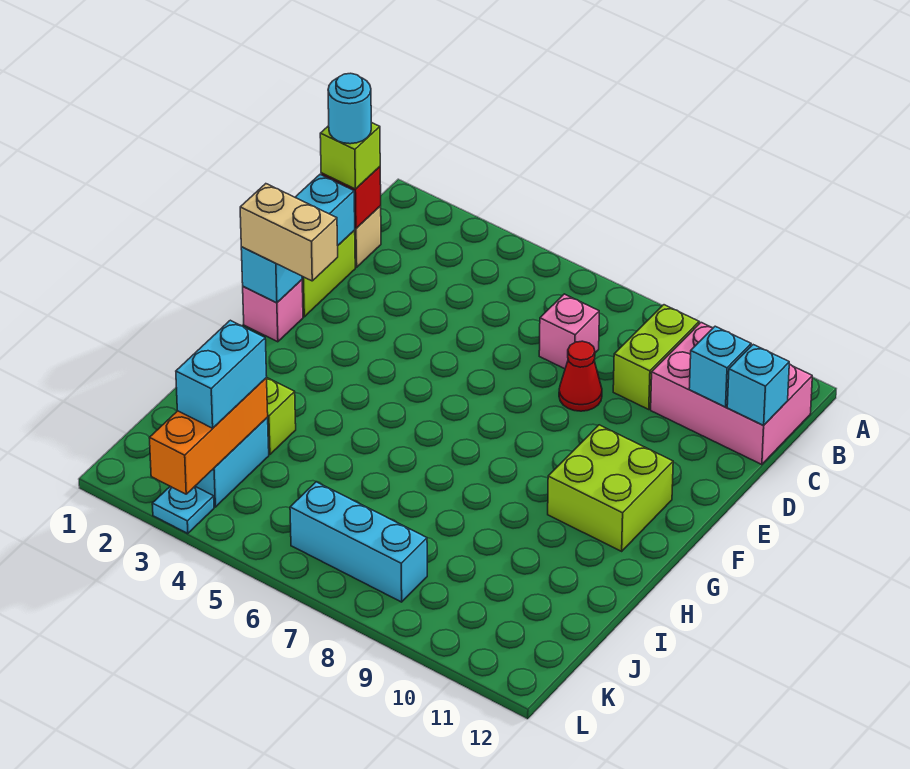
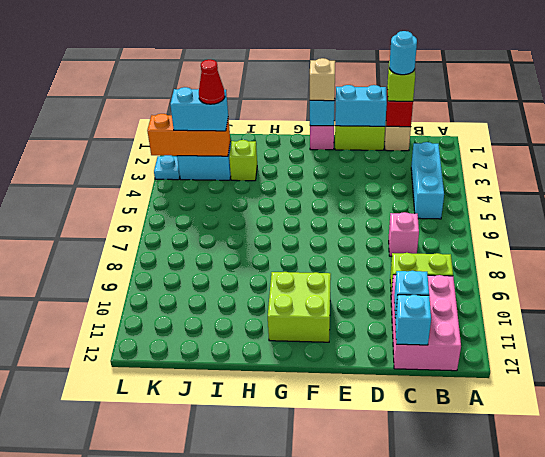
red 1x1 cone [559,341,602,411] -> red 1x1 cone moved to [199,60,225,104]
tan 1x2 brick [240,184,338,281] -> tan 1x1 brick [310,58,335,101]
cyan 1x3 brick [290,482,427,602] -> cyan 1x3 brick moved to [411,142,444,219]

